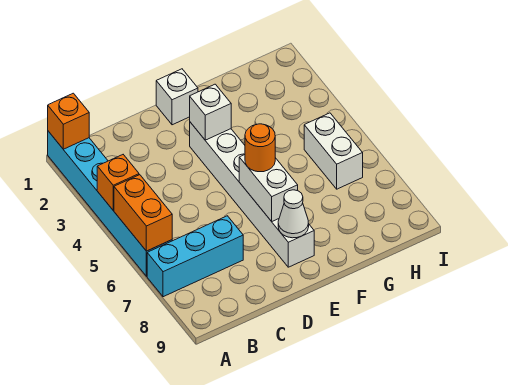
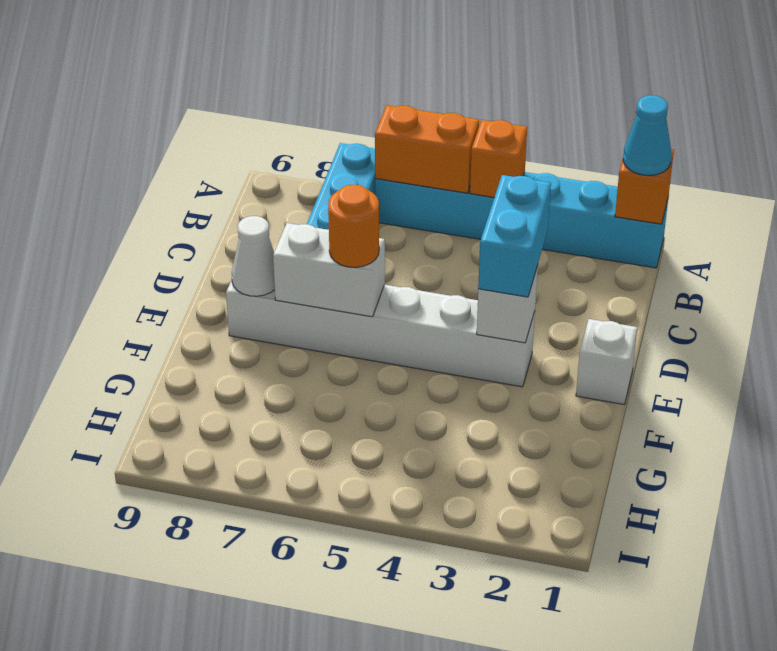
none -> cyan 1x1 cone [623,95,671,175]
none -> cyan 1x2 brick [478,175,551,297]
white 1x2 brick [304,113,363,189] -> none

